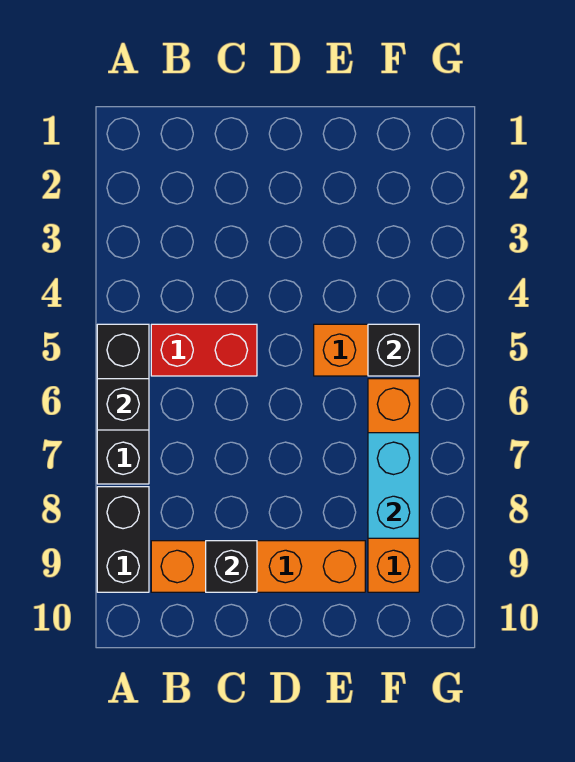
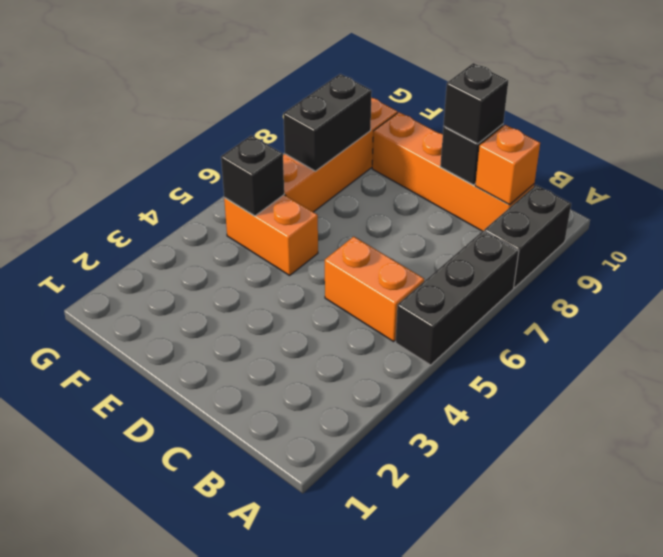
black 1x1 brick [97,379,149,430] -> black 1x1 brick moved to [443,63,508,144]
red 1x2 brick [151,324,257,376] -> orange 1x2 brick [325,237,424,341]
none -> orange 1x1 brick [475,125,540,205]
cyan 1x2 brick [368,433,419,538] -> black 1x2 brick [283,74,372,171]

